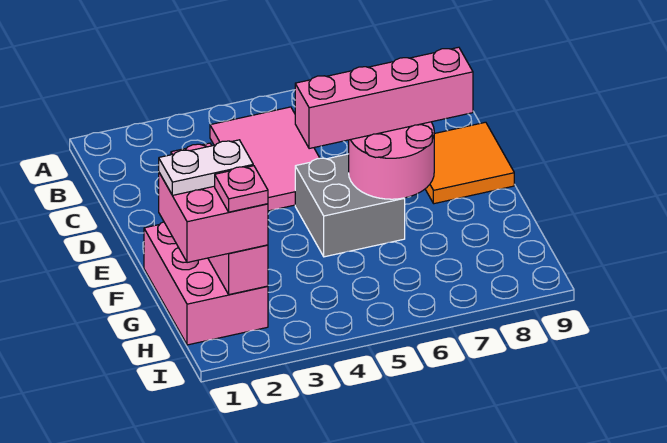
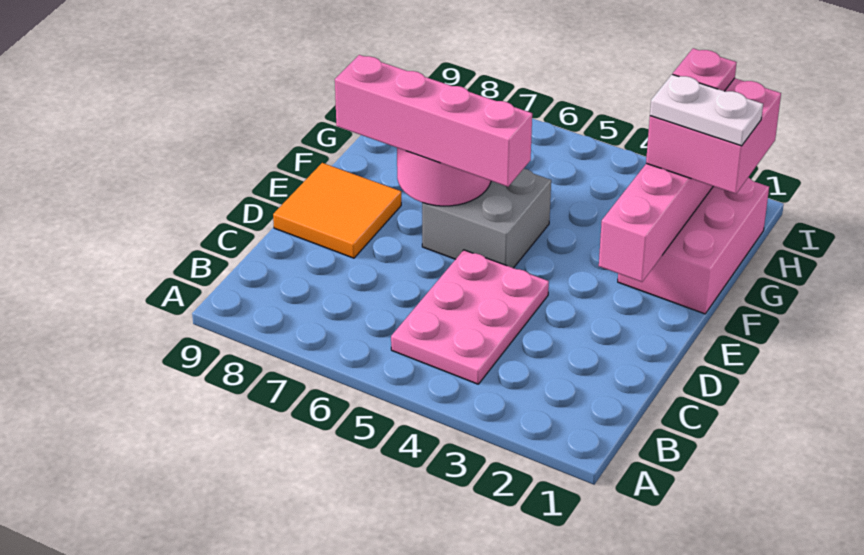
pink 2x3 tile [210,107,320,211] -> pink 2x3 plate [391,250,549,384]

